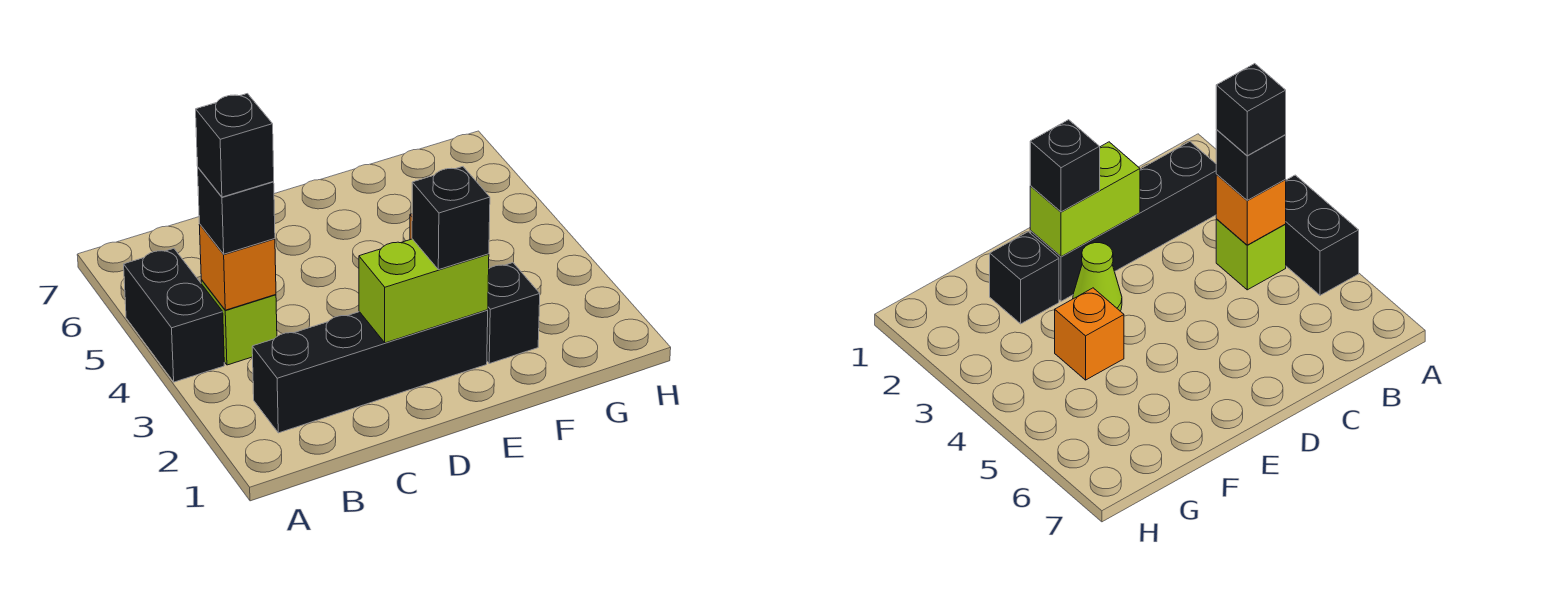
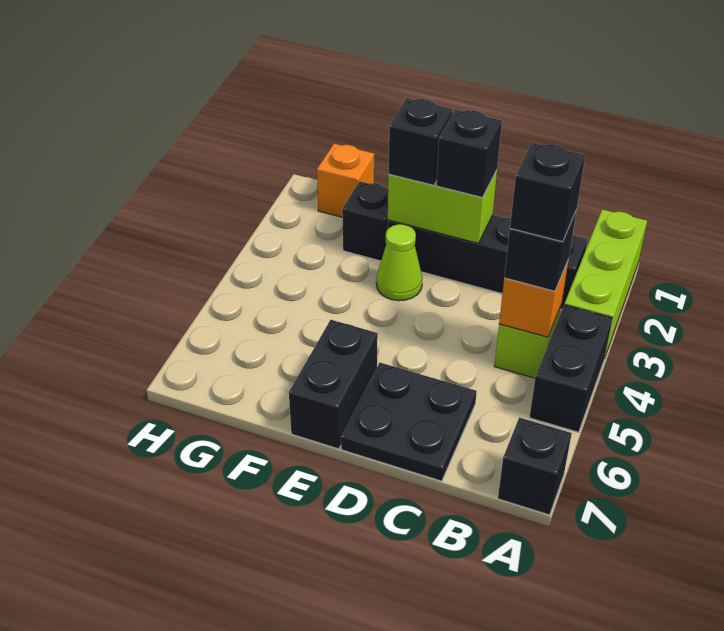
none -> lime 1x3 brick [564,209,647,356]
none -> black 1x1 brick [498,418,572,515]
none -> black 2x2 plate [341,363,477,481]
none -> black 1x1 brick [436,110,502,198]
none -> black 1x2 brick [289,320,378,449]
orange 1x1 brick [1055,288,1124,380] -> orange 1x1 brick moved to [317,144,374,217]

